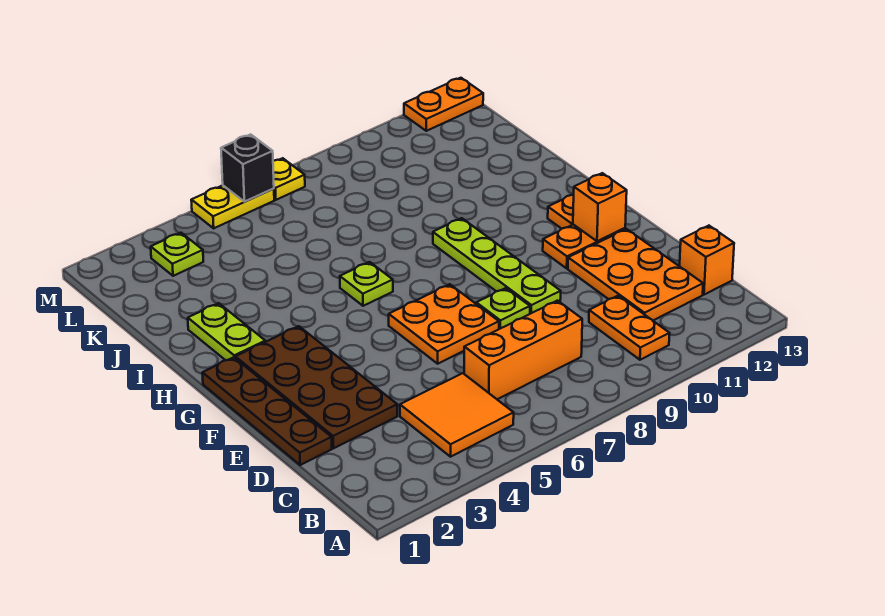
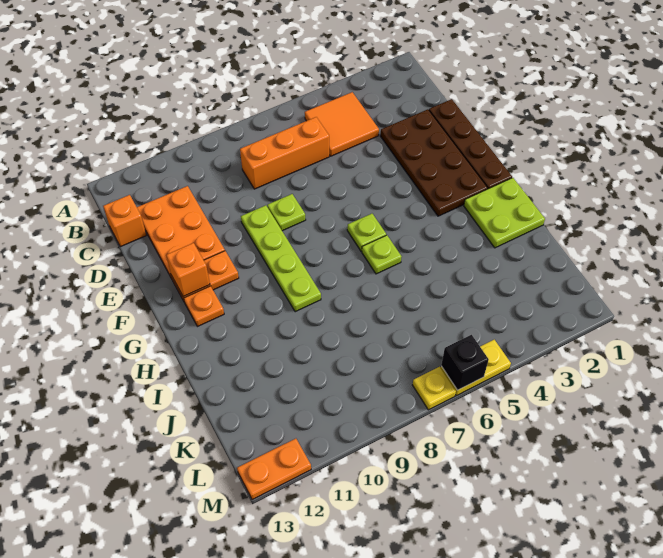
orange 1x2 plate [589,296,670,360] -> none
orange 2x2 plate [389,284,499,364] -> none
lime 1x2 plate [188,303,265,360] -> lime 2x2 plate [464,178,545,248]
lime 1x1 plate [151,233,203,276] -> lime 1x1 plate moved to [347,214,386,251]

